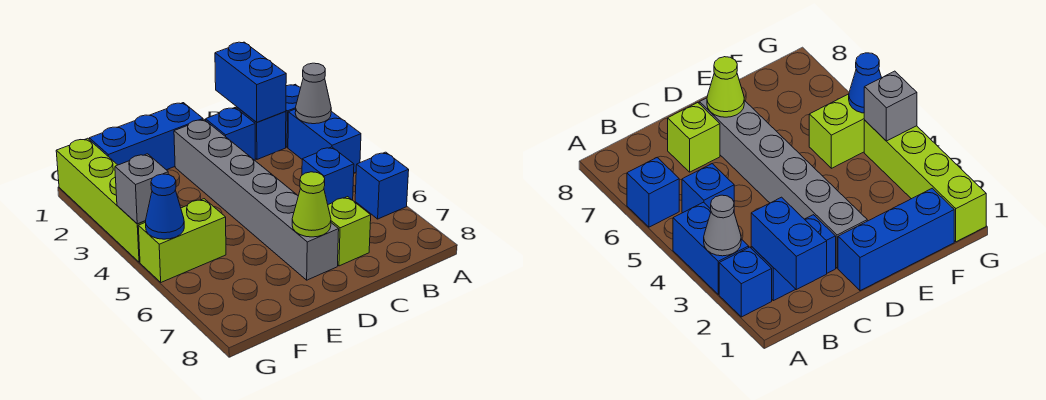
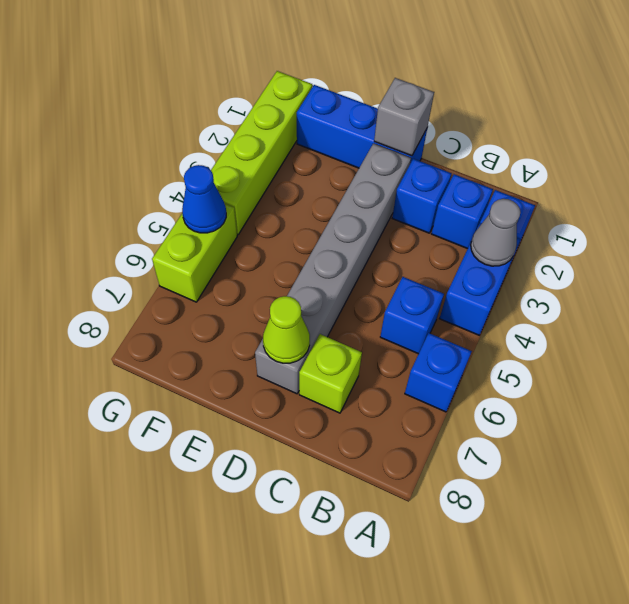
blue 1x2 brick [215,42,286,122] -> none
lime 1x2 brick [138,199,226,282] -> lime 1x2 brick turned to [152,204,237,302]
grey 1x1 brick [115,154,169,224] -> grey 1x1 brick moved to [374,78,434,156]

